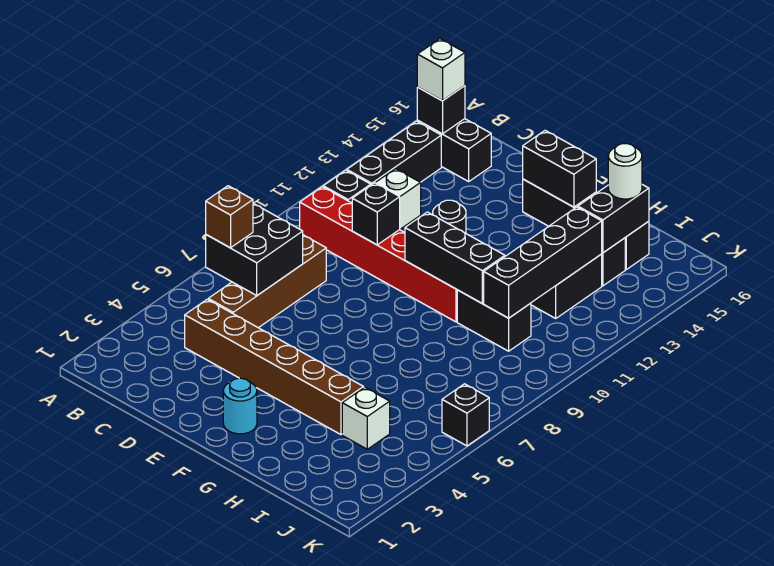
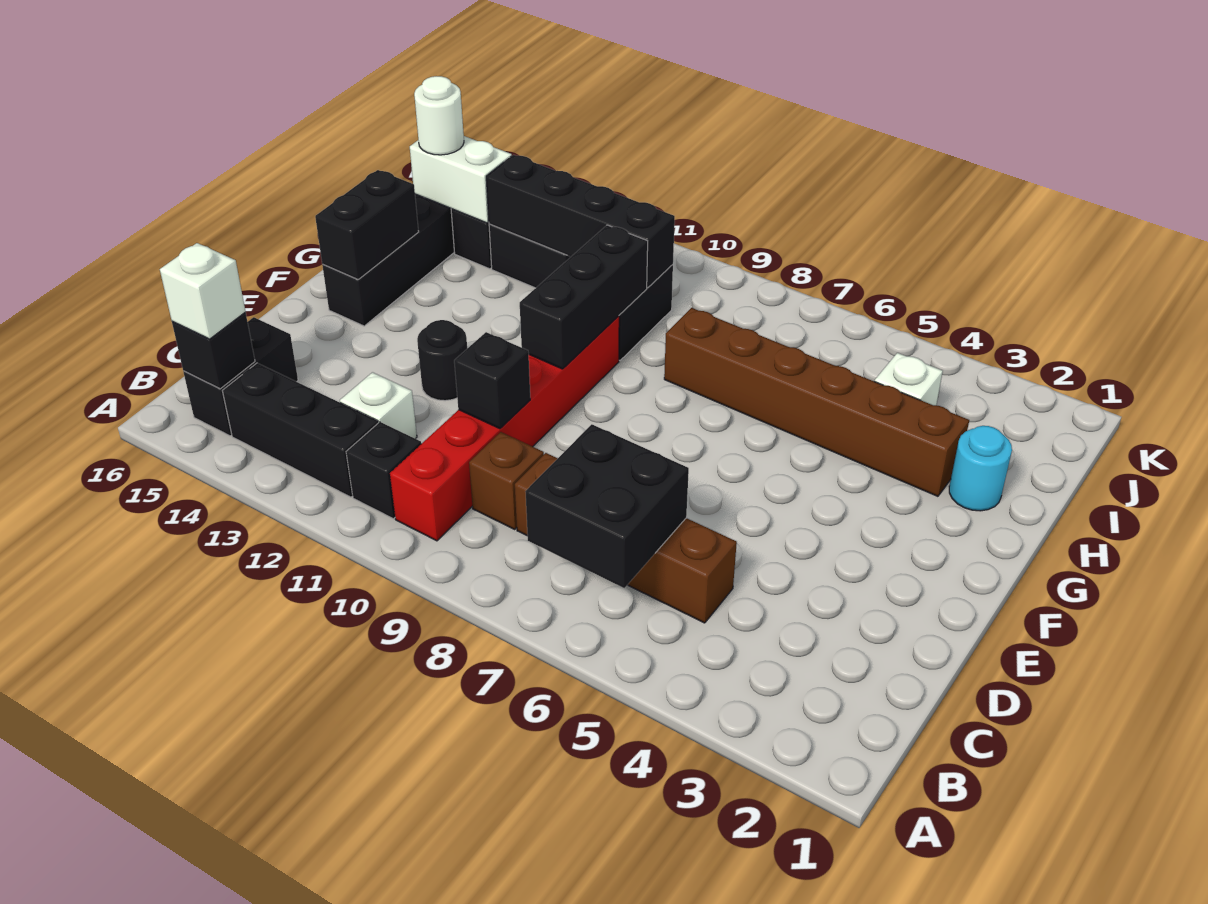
brown 1x1 brick [206,186,253,248] -> brown 1x1 brick moved to [469,432,544,530]
brown 1x6 brick [185,299,364,435] -> brown 1x6 brick turned to [664,308,969,496]
cyan 1x1 round brick [223,378,257,434] -> cyan 1x1 round brick moved to [949,426,1012,511]
black 1x2 brick [578,185,649,253] -> white 1x2 brick [410,136,512,223]
black 1x1 brick [442,384,489,446] -> none

